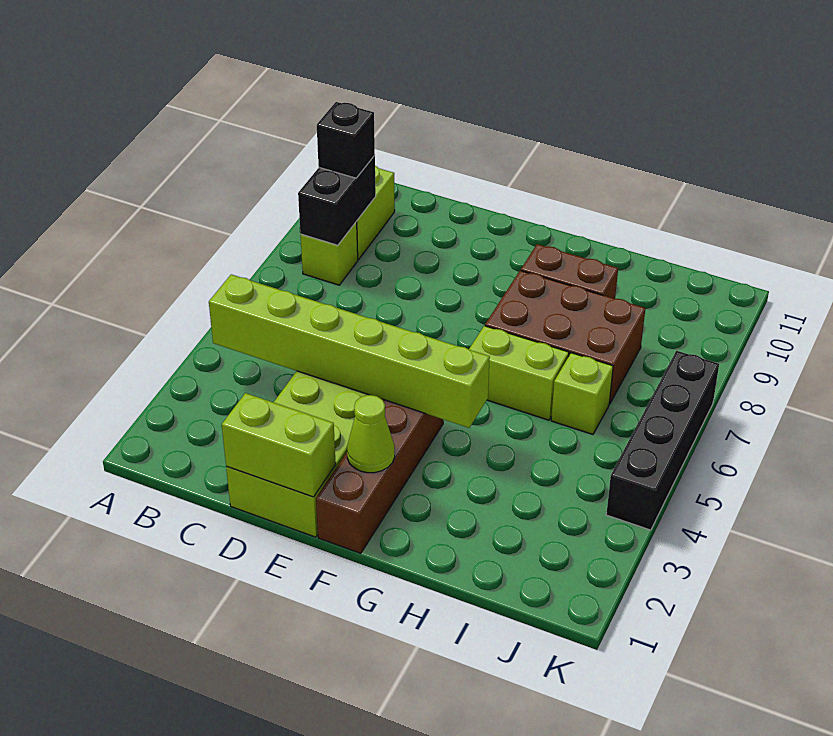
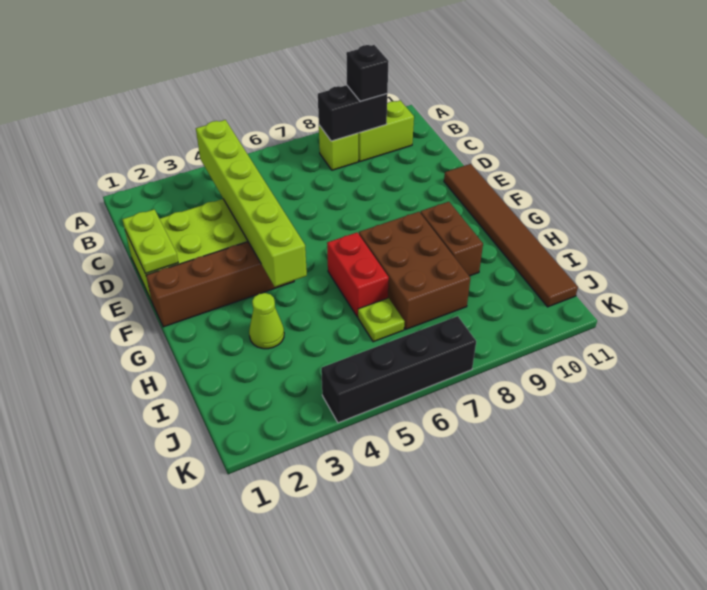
lime 1x2 brick [222,393,336,497] -> lime 1x2 plate [122,210,178,274]
none -> brown 1x6 tile [444,164,578,307]
lime 1x1 cone [347,395,395,473] -> lime 1x1 cone moved to [249,293,284,349]
lime 1x2 brick [469,326,569,420] -> red 1x2 brick [327,233,389,317]
lime 1x1 brick [551,353,613,434] -> lime 1x1 plate [358,298,405,342]

